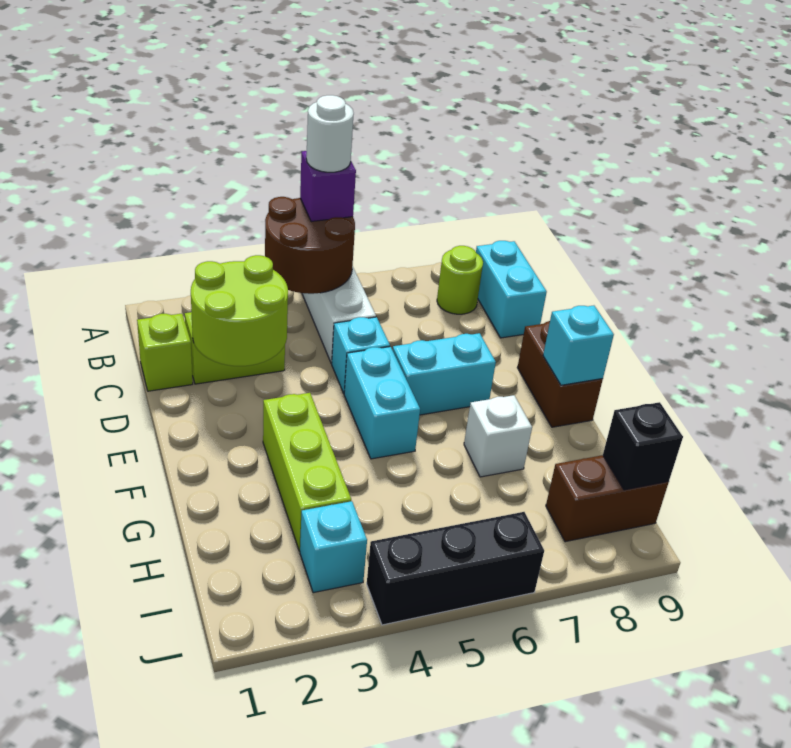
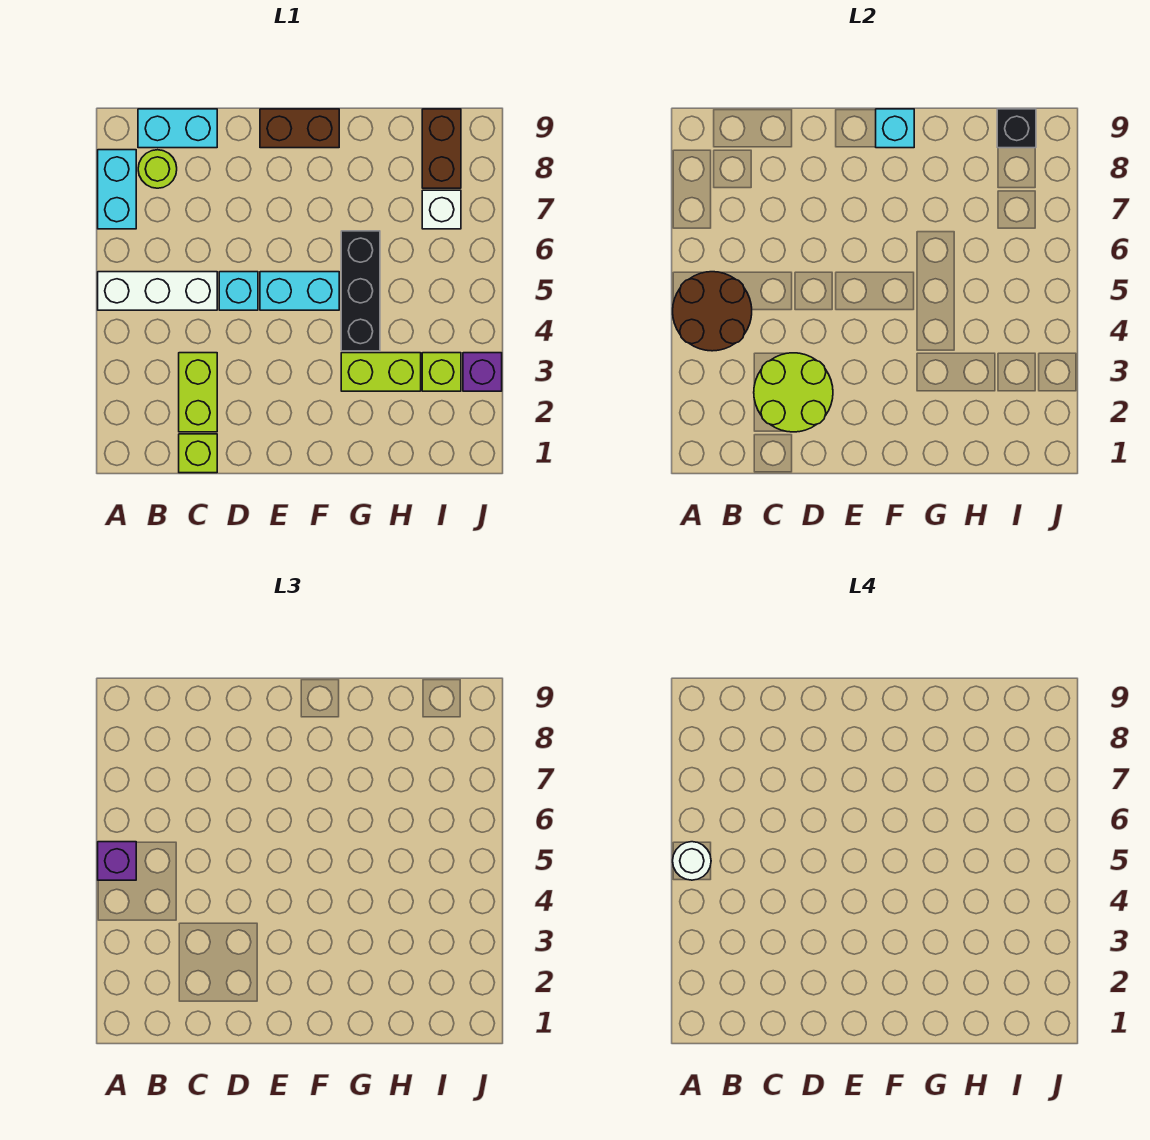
cyan 1x2 brick [393,333,496,415] -> cyan 1x2 brick moved to [98,150,136,229]
lime 1x3 brick [263,393,351,551] -> lime 1x2 brick [341,353,421,391]
white 1x1 brick [464,395,532,477] -> white 1x1 brick moved to [422,190,461,229]
cyan 1x1 brick [300,501,367,593] -> lime 1x1 brick [422,353,461,391]
none -> purple 1x1 brick [463,353,502,391]
black 1x3 brick [367,512,544,625] -> black 1x3 brick moved to [341,231,380,351]

